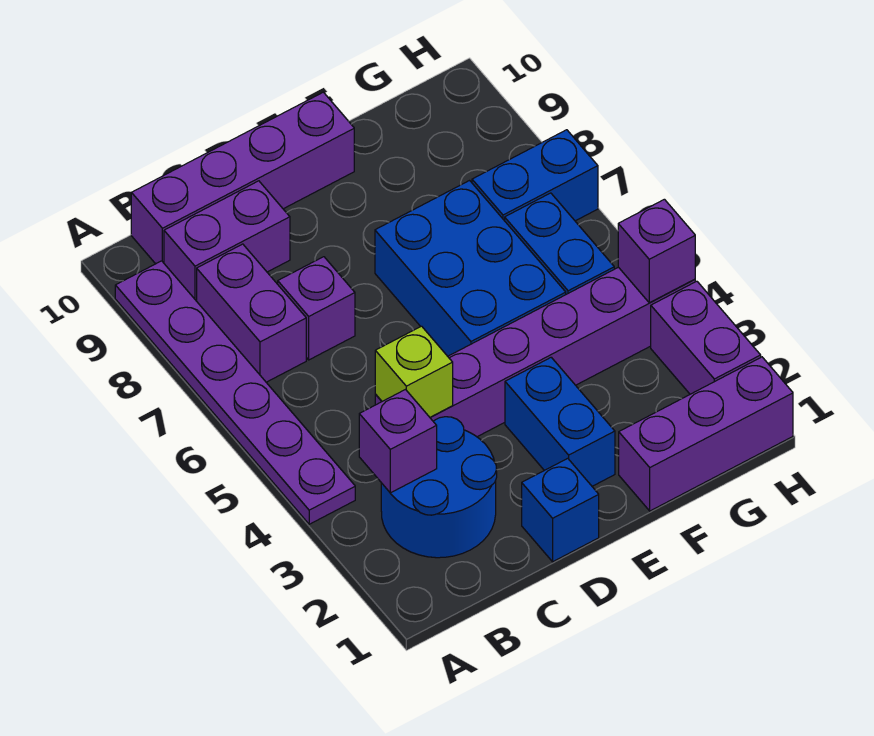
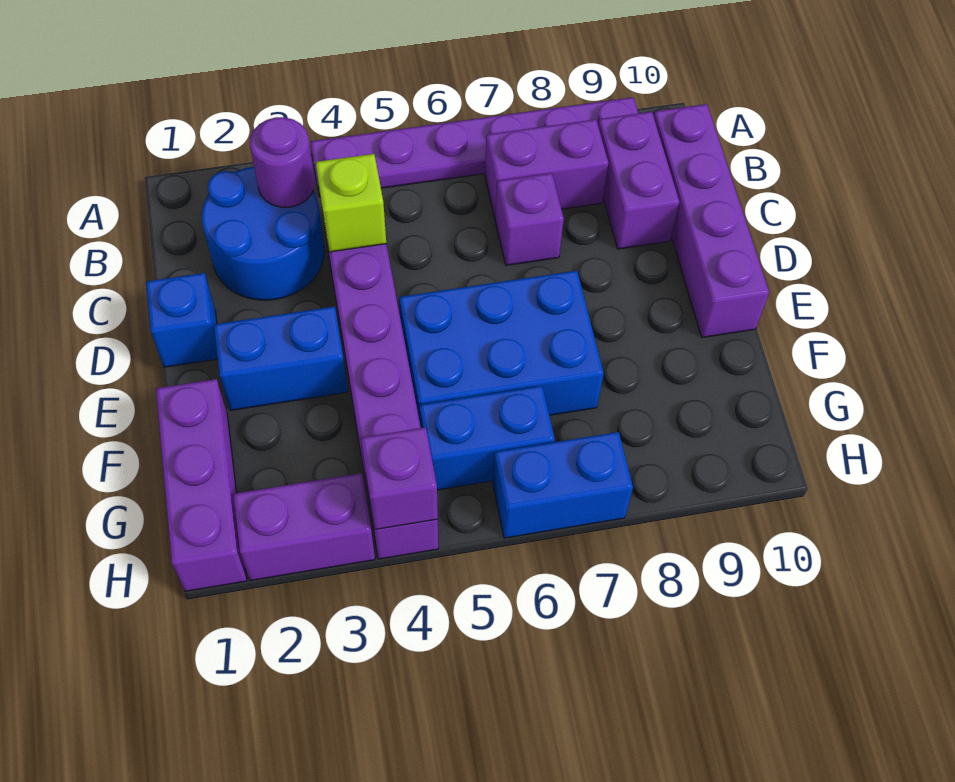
purple 1x1 brick [359,390,437,493] -> purple 1x1 round brick [250,117,315,207]
blue 1x2 brick [472,130,598,221] -> blue 1x2 brick turned to [493,432,633,538]

